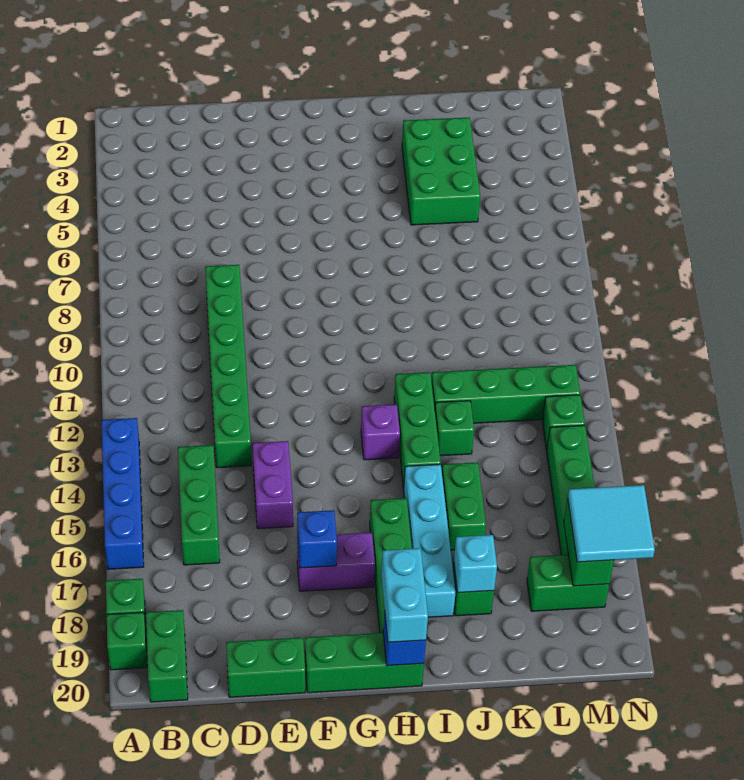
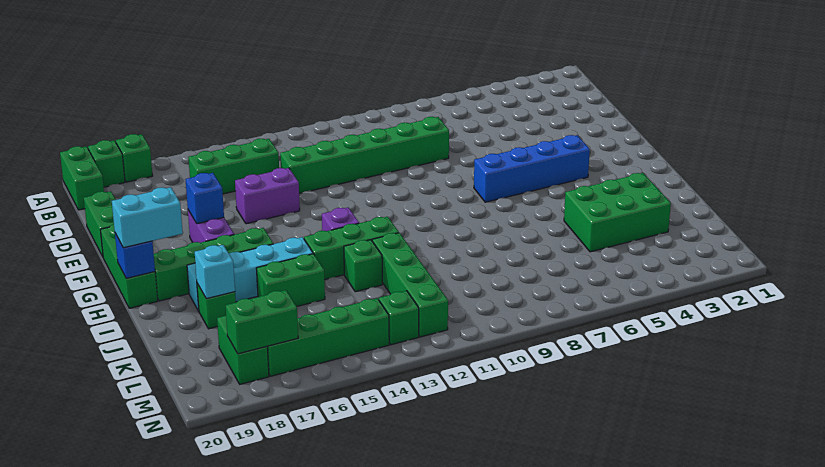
blue 1x4 brick [101,418,144,569] -> blue 1x4 brick moved to [474,135,590,202]
green 1x2 brick [146,610,188,702] -> green 1x2 brick turned to [60,146,104,210]
cyan 2x2 tile [568,485,655,562] -> none

